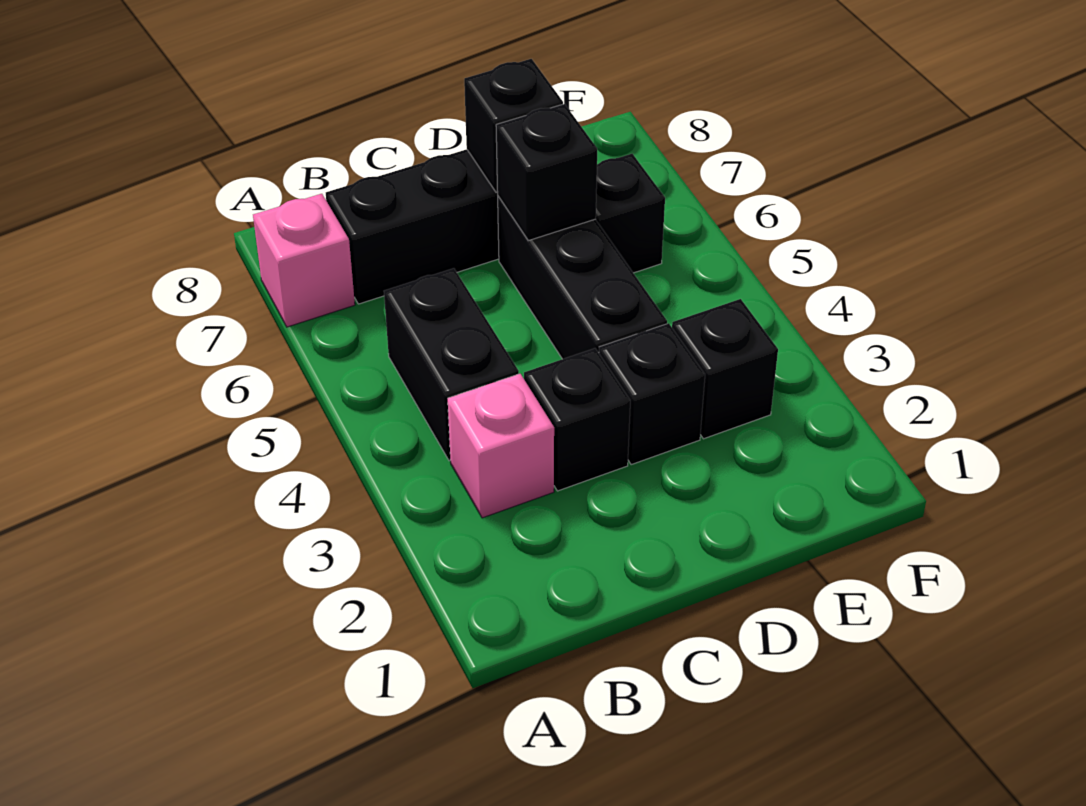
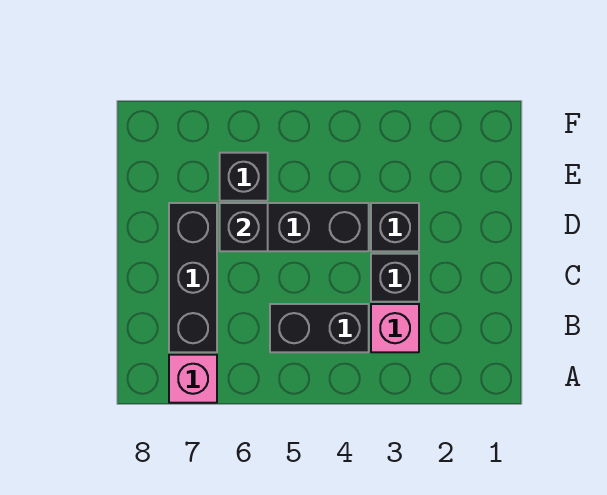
black 1x1 brick [464,59,563,192] -> none
black 1x1 brick [672,299,778,439] -> none

